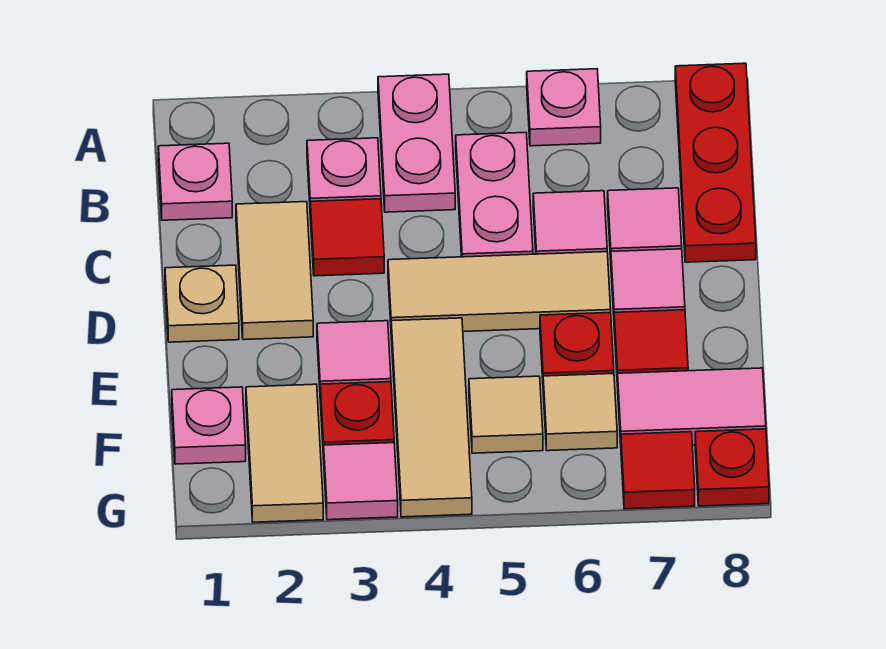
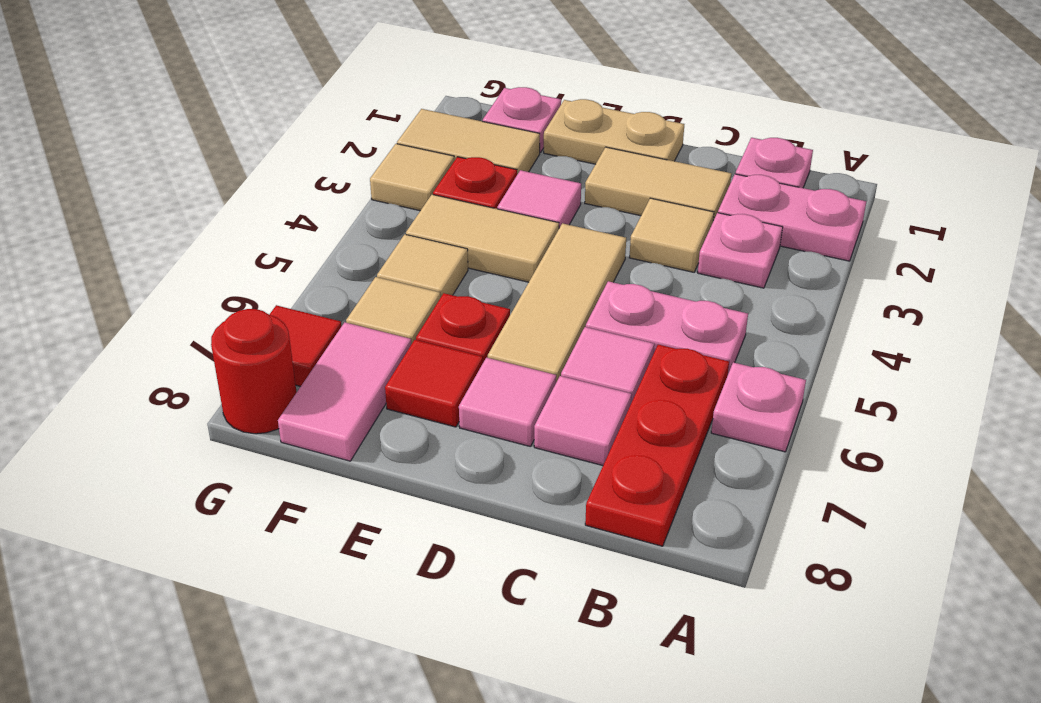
pink 1x2 plate [378,74,455,212] -> pink 1x2 plate moved to [718,174,866,261]
red 1x3 plate [675,63,756,262] -> red 1x3 plate turned to [585,345,729,546]
red 1x1 tile [310,199,384,276] -> tan 1x1 tile [629,198,714,272]
tan 1x1 plate [165,265,239,342] -> tan 1x2 plate [544,99,684,164]
tan 1x3 tile [391,318,472,517] -> tan 1x2 tile [406,195,559,282]
pink 1x1 tile [324,443,398,520] -> tan 1x1 tile [370,144,454,211]
red 1x1 plate [695,429,769,506] -> red 1x1 round brick [211,309,297,434]

